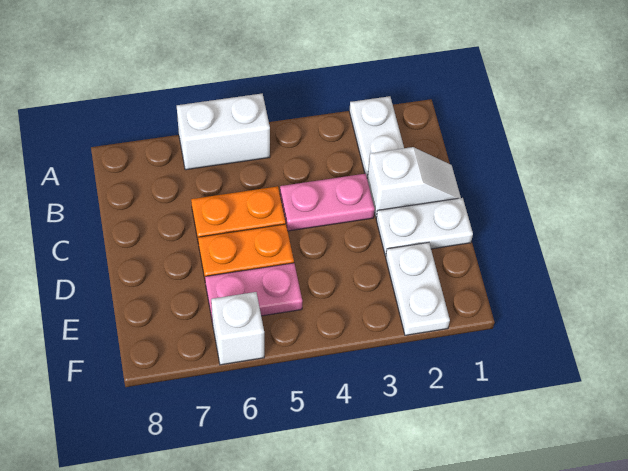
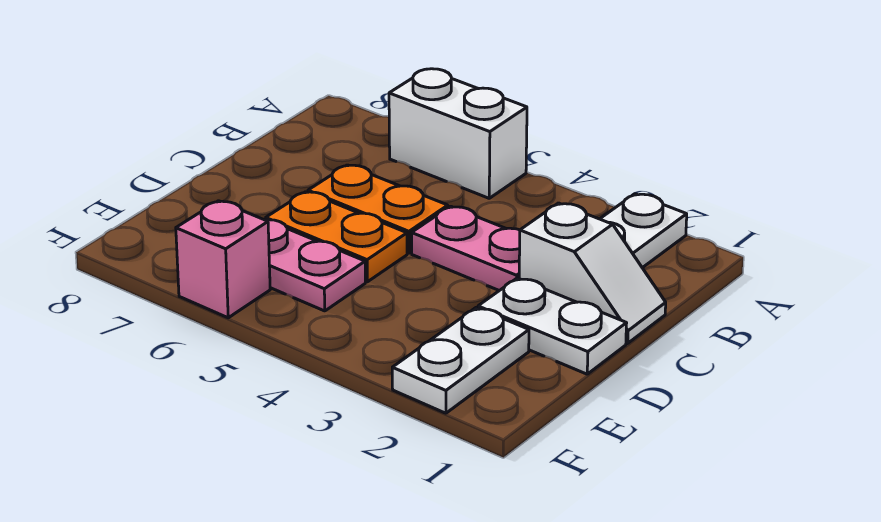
white 1x1 brick [211,292,264,365] -> pink 1x1 brick [176,201,270,318]

